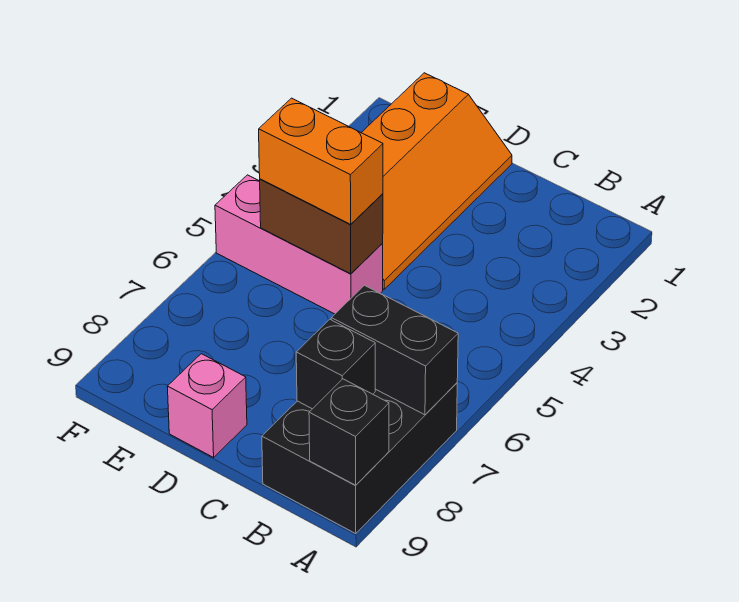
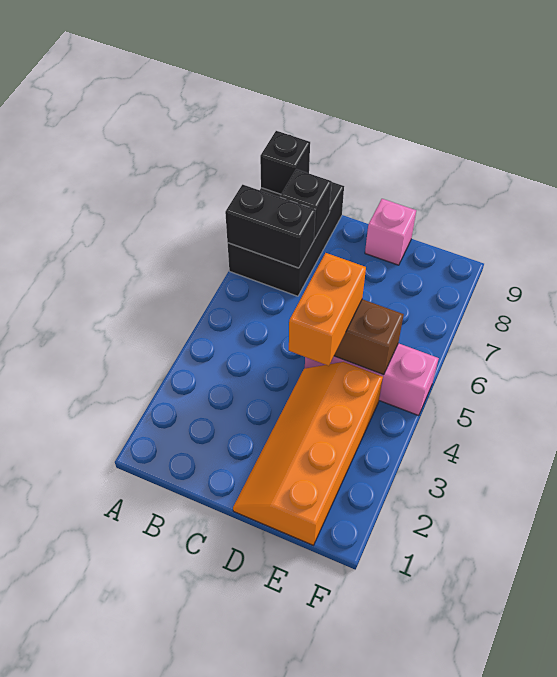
orange 1x2 brick [259,98,383,224] -> orange 1x2 brick turned to [289,253,366,366]

